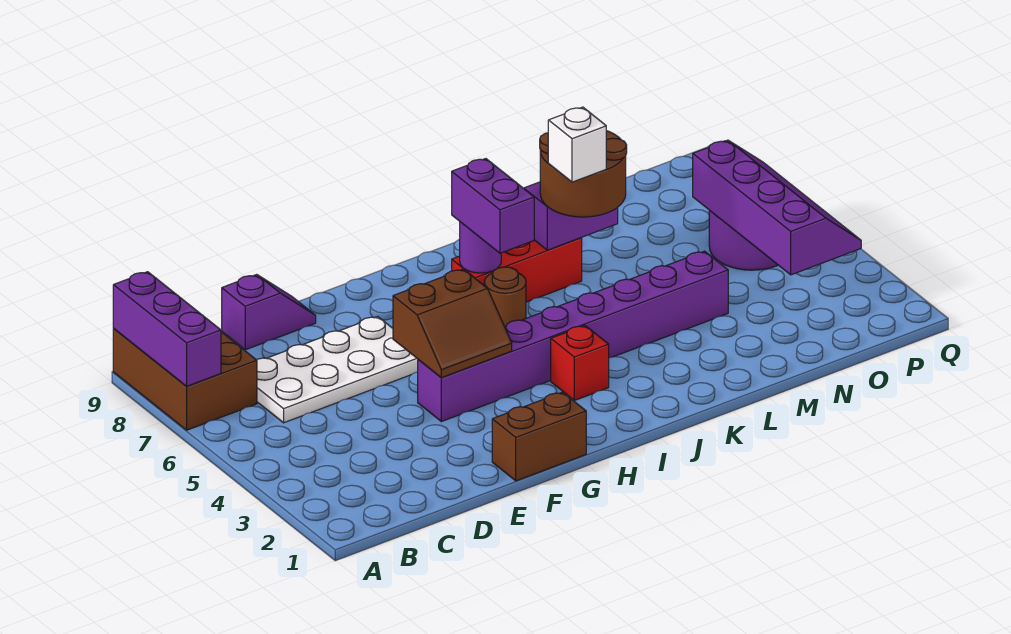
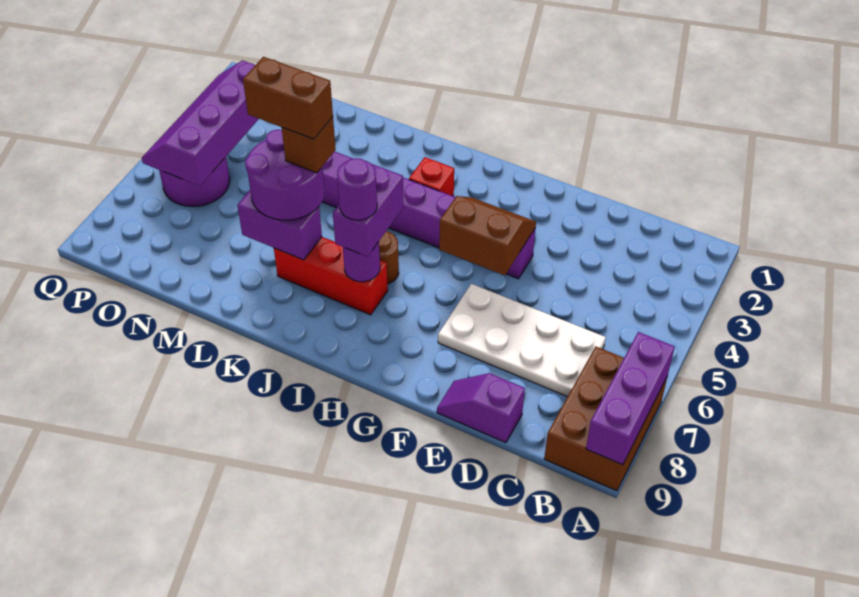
brown 1x2 brick [492,392,586,481] -> brown 1x2 brick moved to [243,57,333,139]
none -> purple 1x1 round brick [337,158,377,220]
brown 2x2 round brick [540,131,627,217] -> purple 2x2 round brick [245,130,325,220]
white 1x1 brick [548,107,606,182] -> brown 1x1 brick [282,117,336,173]

